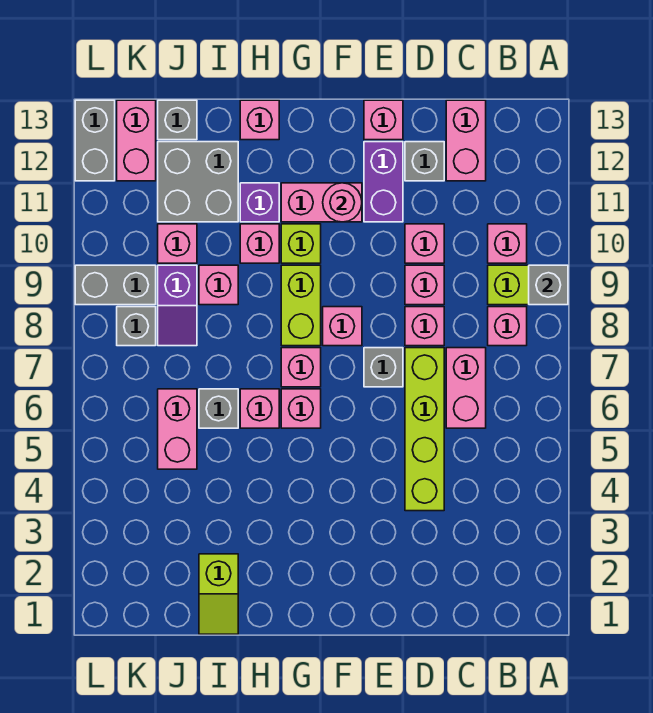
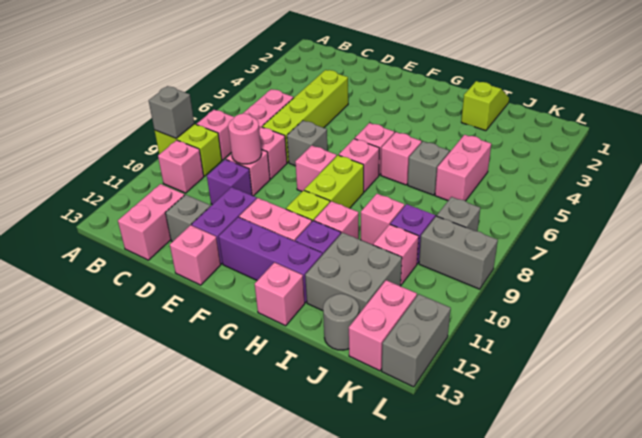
pink 1x1 brick [405,224,444,263] -> purple 1x1 brick [207,159,252,205]
pink 1x1 round brick [323,183,362,222] -> pink 1x1 round brick moved to [228,114,262,164]
none -> purple 1x3 brick [219,217,322,303]
grey 1x1 brick [158,100,197,140] -> grey 1x1 round brick [323,294,359,350]

